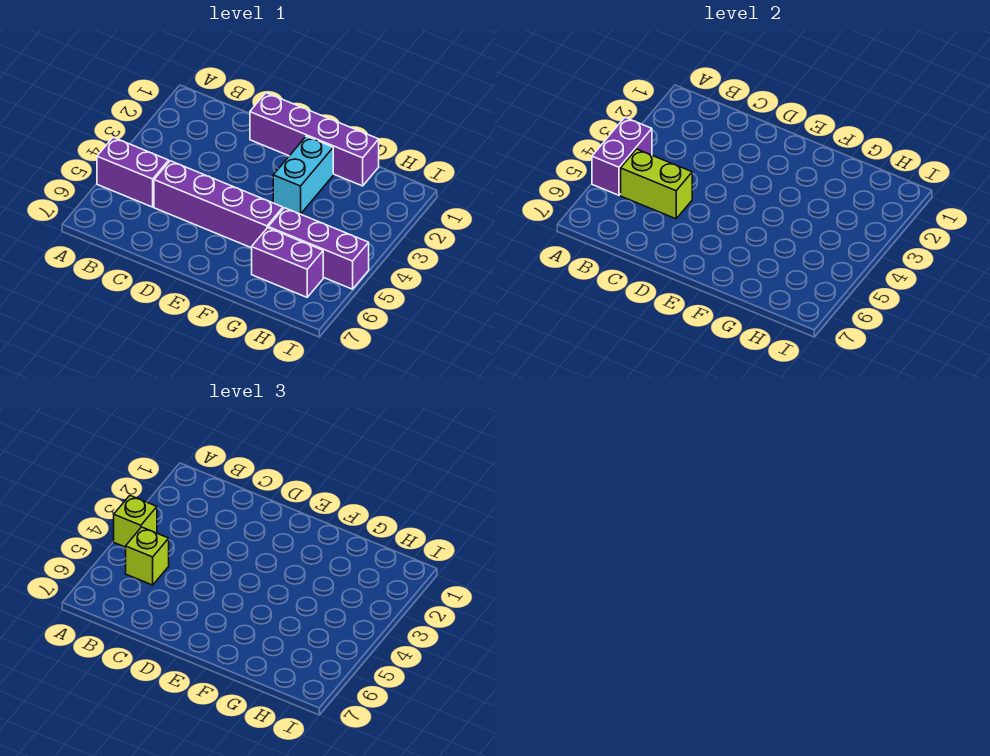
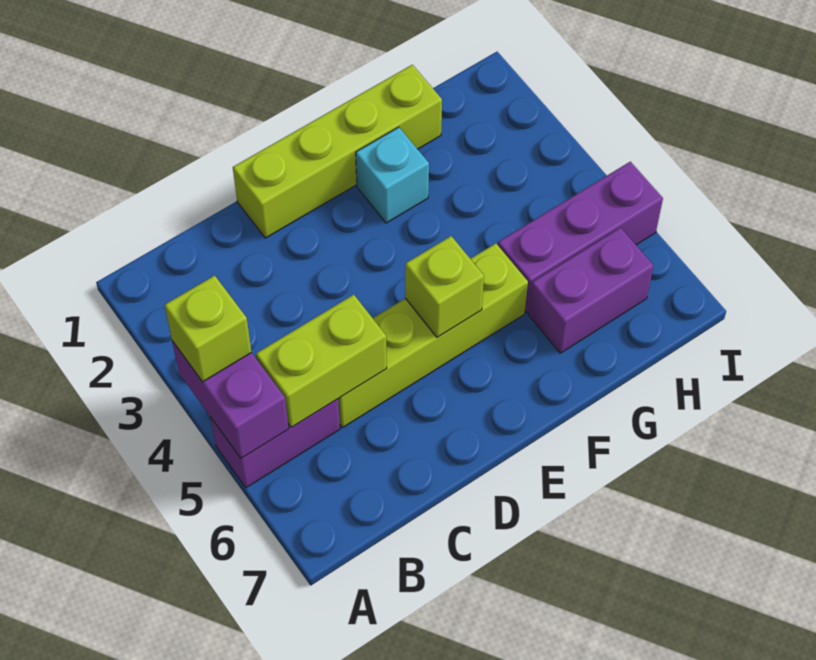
lime 1x1 brick [126,527,169,585] -> lime 1x1 brick moved to [405,236,484,337]
purple 1x4 brick [154,161,283,248] -> lime 1x4 brick [338,243,528,428]
purple 1x4 brick [250,93,379,186] -> lime 1x4 brick [233,65,442,238]
cyan 1x2 brick [273,136,333,214] -> cyan 1x1 brick [356,127,429,223]

